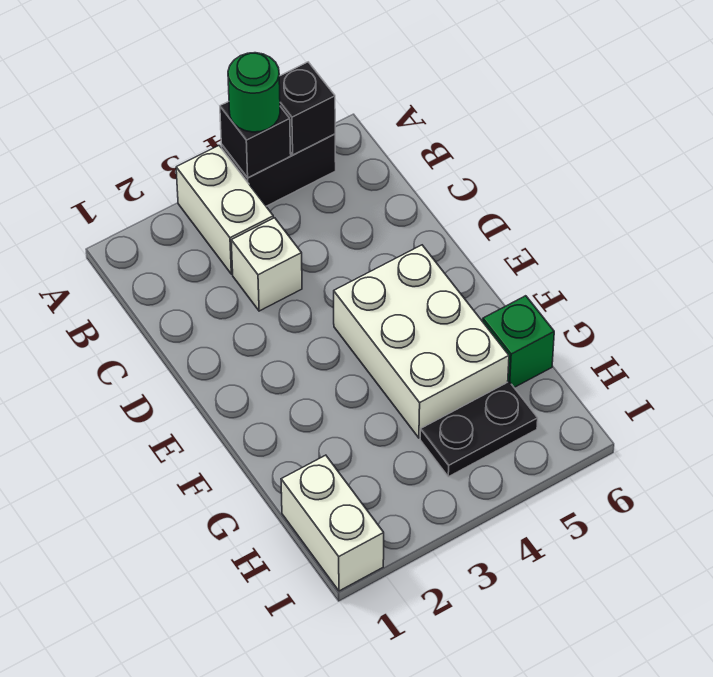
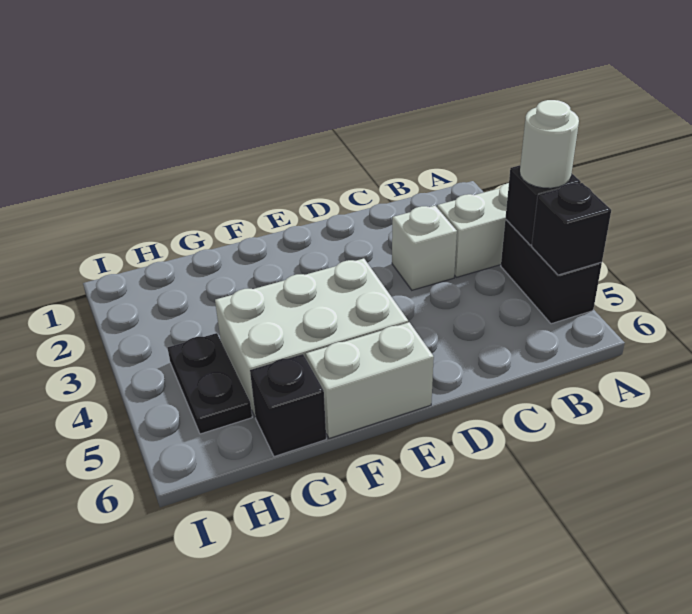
green 1x1 round brick [228,53,280,132] -> white 1x1 round brick [520,100,579,188]
green 1x1 brick [483,296,554,387] -> black 1x1 brick [250,354,326,457]
white 1x2 brick [281,455,384,591] -> white 1x2 brick moved to [306,322,434,438]

